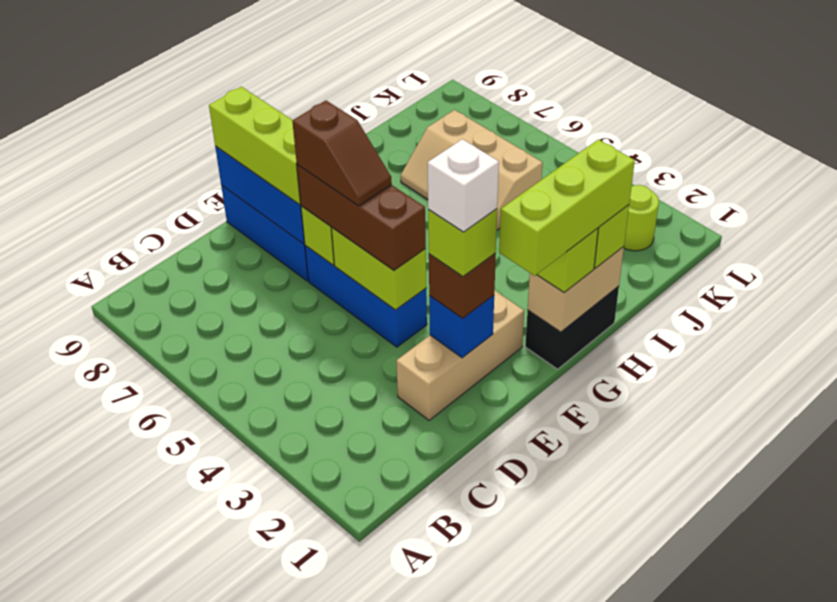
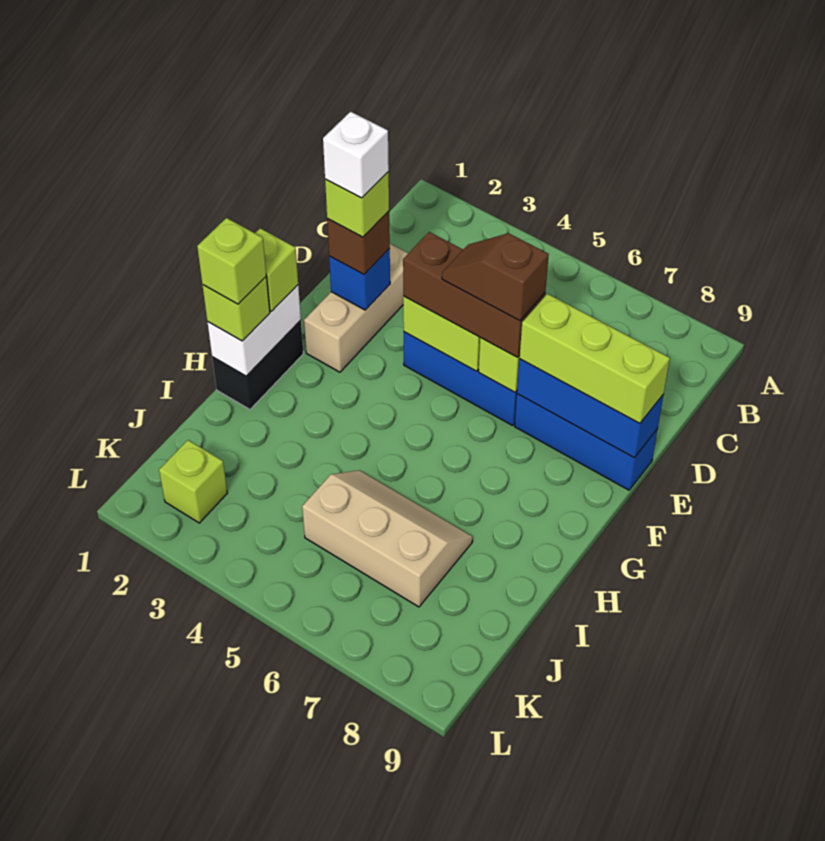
lime 1x3 brick [499,139,635,276] -> lime 1x1 brick [197,218,266,304]
tan 1x2 brick [528,247,624,332] -> white 1x2 brick [207,285,301,376]
lime 1x1 round brick [624,185,659,251] -> lime 1x1 brick [159,440,227,523]

